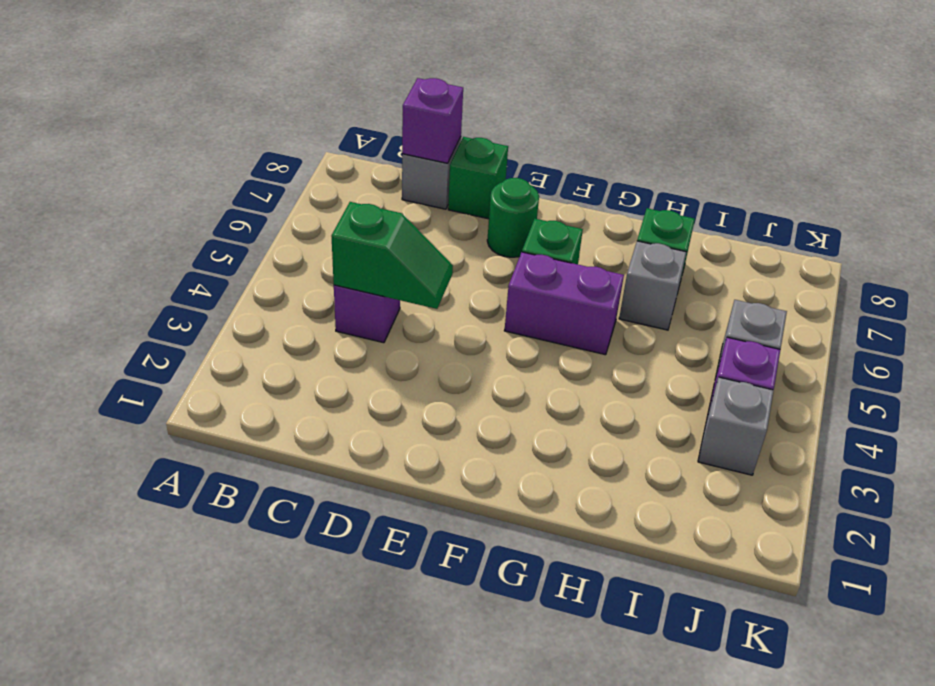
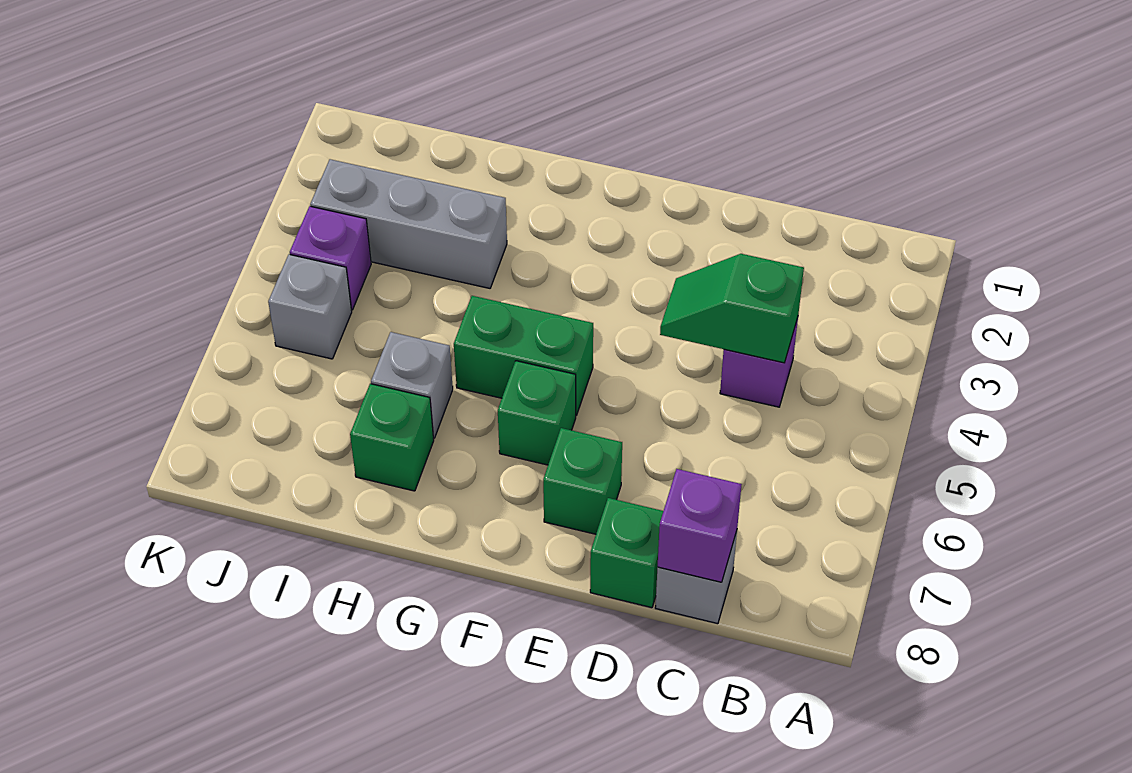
green 1x1 round brick [487,178,539,257] -> green 1x1 brick [543,428,622,534]
purple 1x2 brick [504,252,624,355] -> green 1x2 brick [454,296,593,415]
grey 1x1 brick [698,377,774,475] -> grey 1x3 brick [310,159,507,288]

